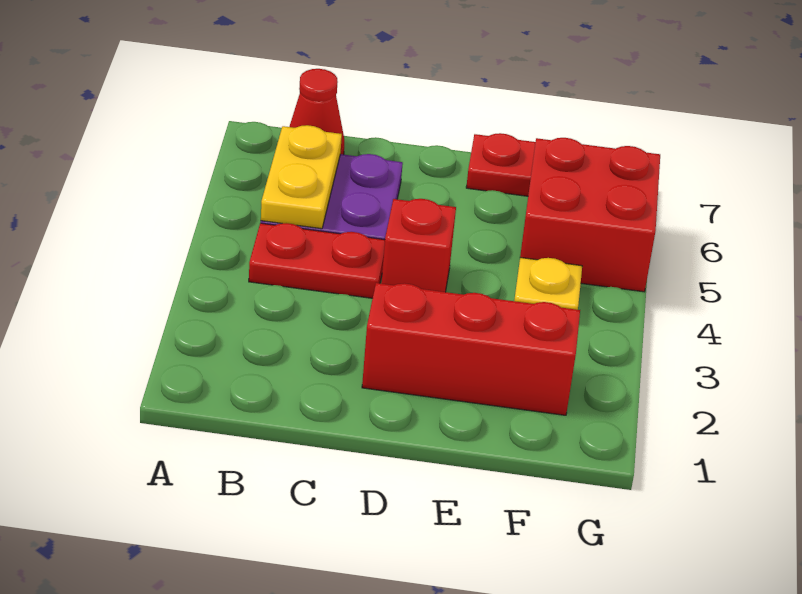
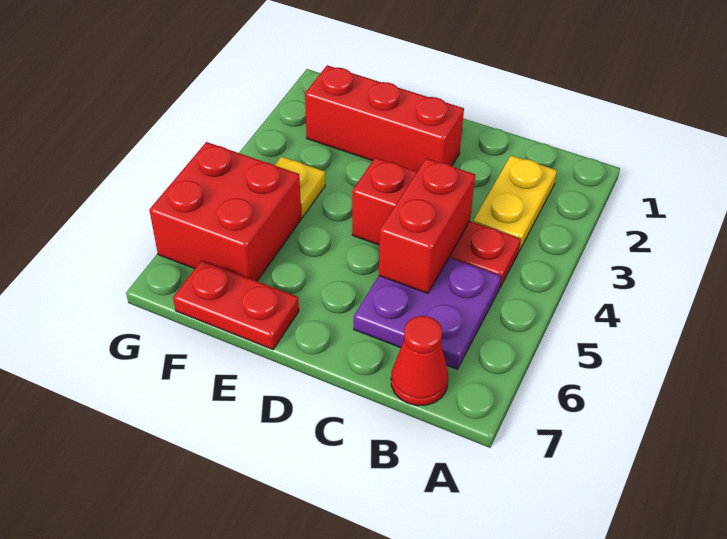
yellow 1x2 plate [261,125,342,229] -> yellow 1x2 plate moved to [473,156,557,251]
none -> red 1x2 brick [379,158,475,293]

